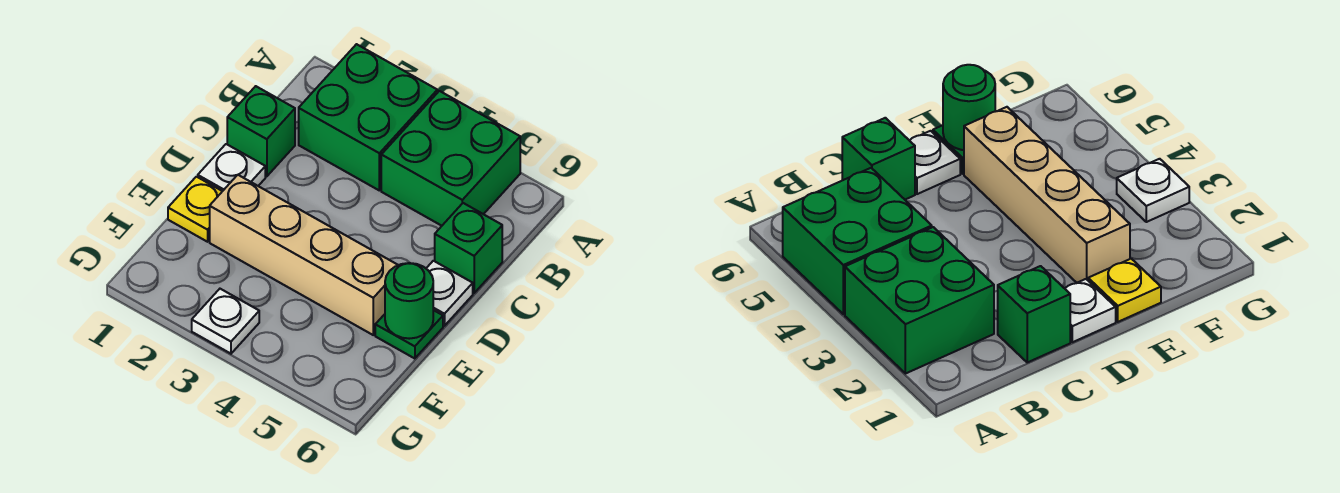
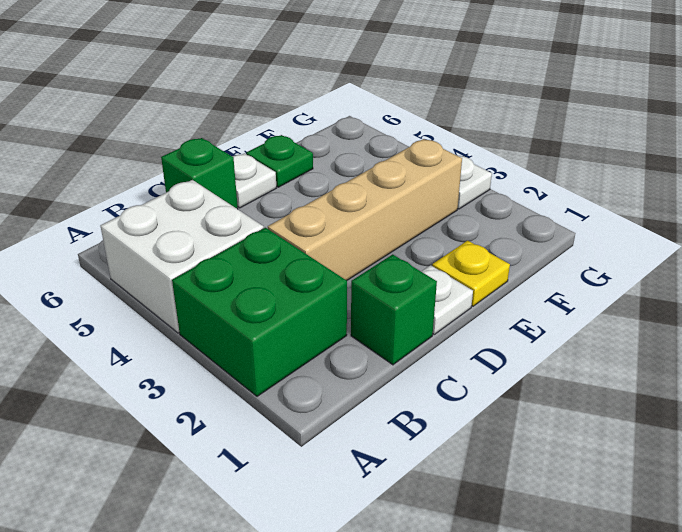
green 2x2 brick [381,91,520,226] -> white 2x2 brick [101,180,264,333]
tan 1x4 brick [210,175,398,335] -> tan 1x4 brick turned to [268,139,462,280]
green 1x1 round brick [385,263,433,339] -> none

